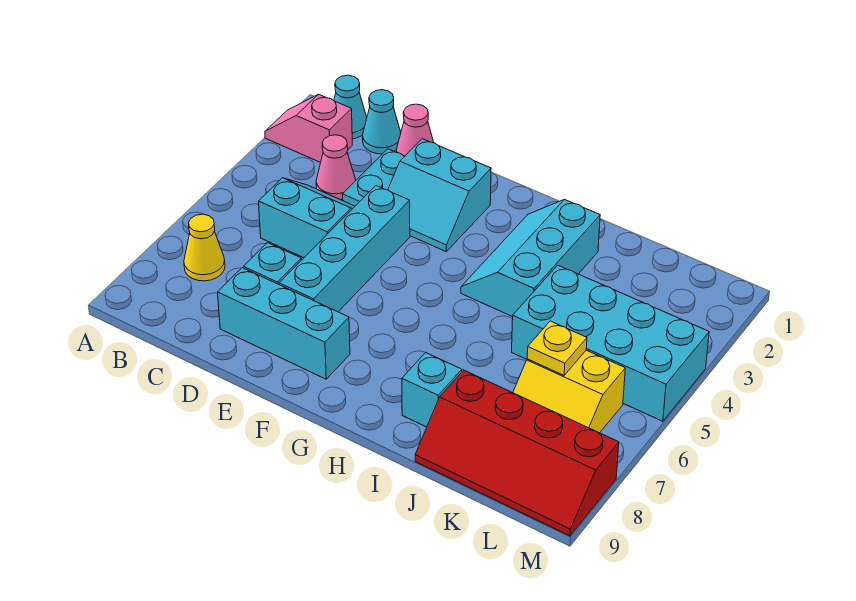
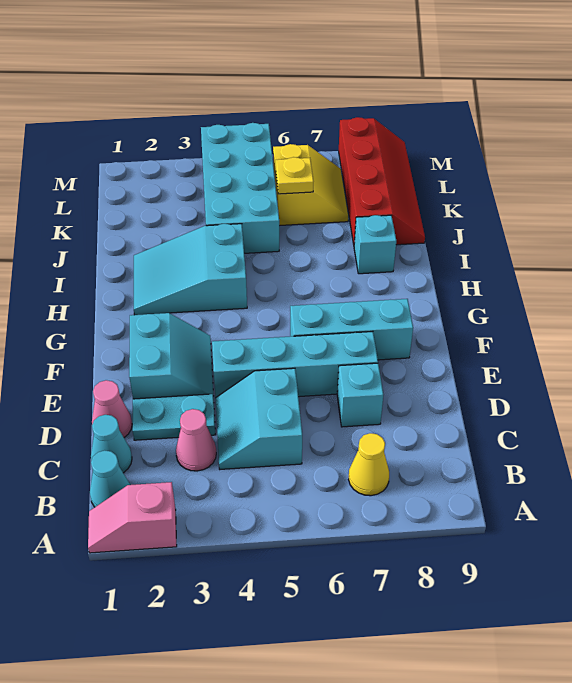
pink 1x2 slope [265,94,352,163] -> pink 1x2 slope turned to [88,482,177,553]
cyan 1x3 brick [218,268,350,379] -> cyan 1x3 brick turned to [290,299,413,360]
cyan 2x3 slope [461,199,600,317] -> cyan 2x3 slope turned to [134,224,247,315]

